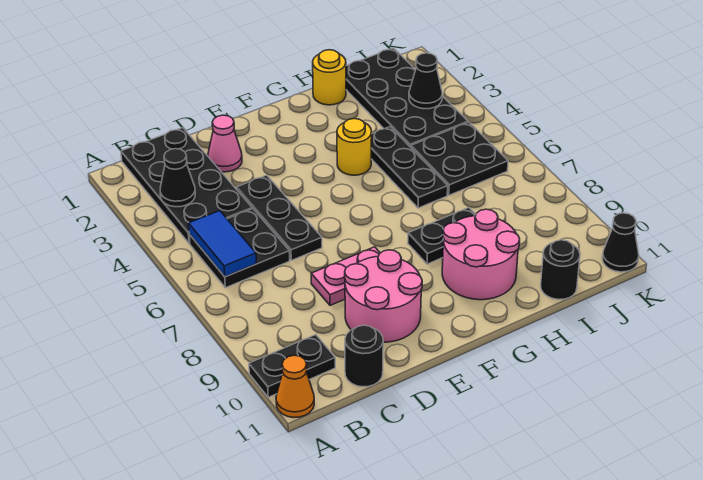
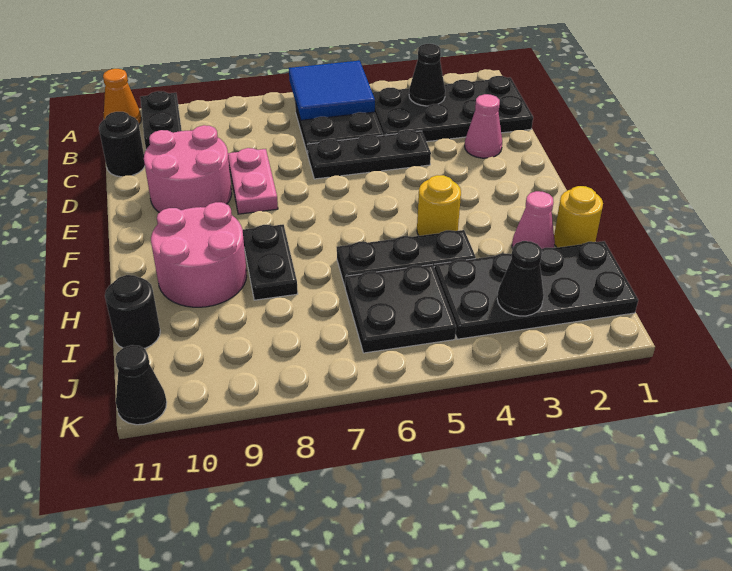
blue 1x2 tile [189,211,256,277] -> blue 2x2 tile [289,61,375,120]
none -> pink 1x1 cone [512,191,555,249]

